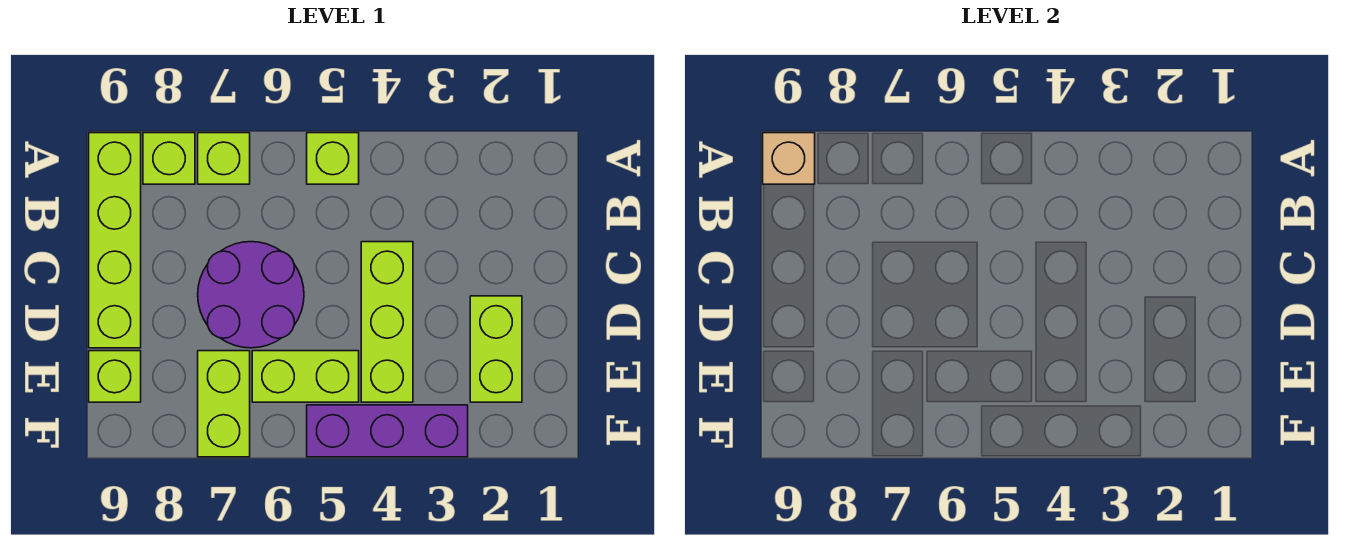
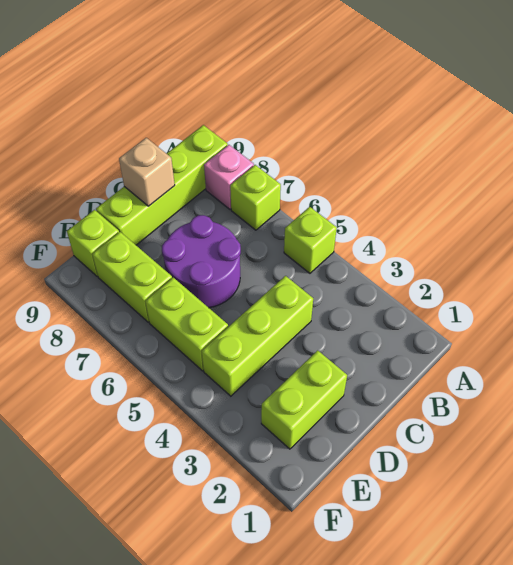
lime 1x1 brick [143,133,195,184] -> pink 1x1 brick [204,145,254,209]
tan 1x1 brick [763,133,815,184] -> tan 1x1 brick moved to [119,138,175,206]
lime 1x2 brick [198,351,250,457] -> lime 1x2 brick turned to [92,232,172,322]
purple 1x3 brick [307,405,468,457] -> none

